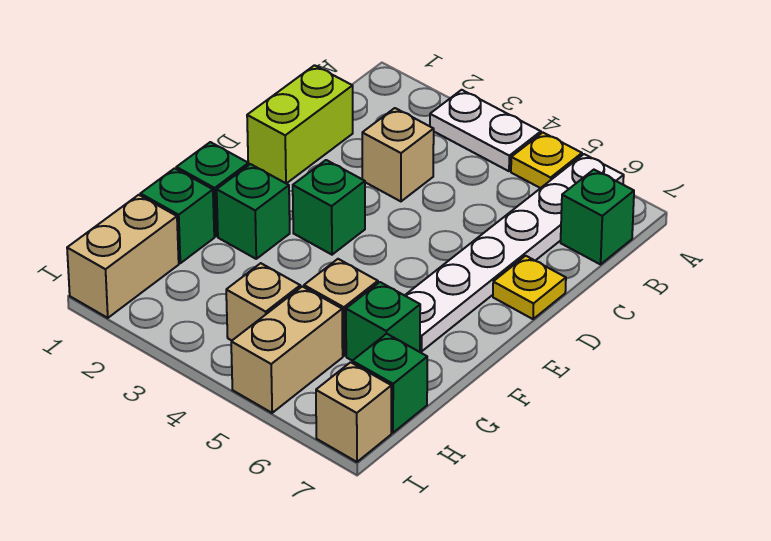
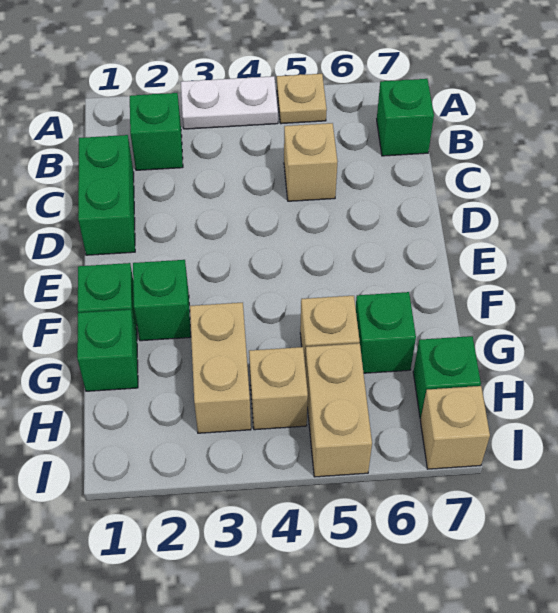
yellow 1x1 plate [511,133,582,188] -> tan 1x1 plate [277,74,327,124]
white 1x6 plate [405,154,624,352] -> none
lime 1x2 brick [247,65,353,184] -> green 1x2 brick [78,135,135,255]
tan 1x1 brick [362,108,434,201] -> tan 1x1 brick moved to [284,123,337,201]
yellow 1x1 plate [493,256,566,319] -> none
green 1x1 brick [293,160,365,255] -> green 1x1 brick moved to [130,93,183,170]
tan 1x2 brick [67,195,179,318] -> tan 1x2 brick moved to [190,303,251,433]

